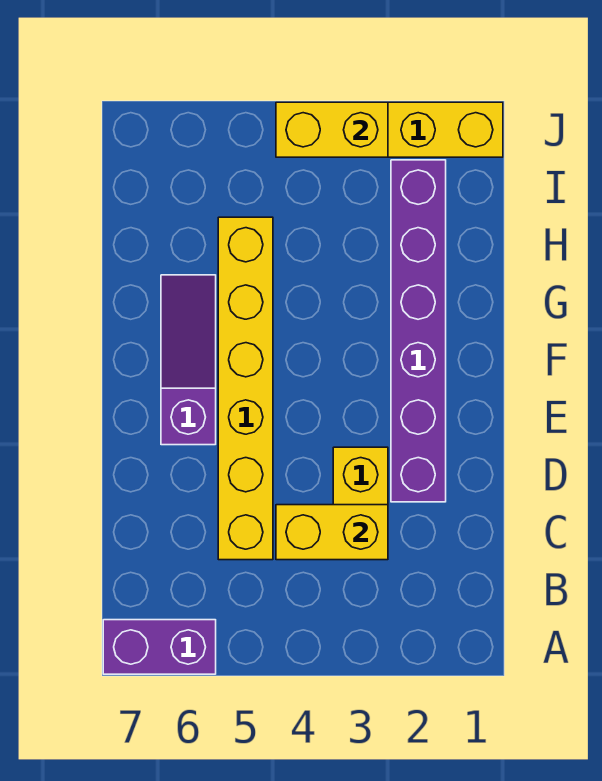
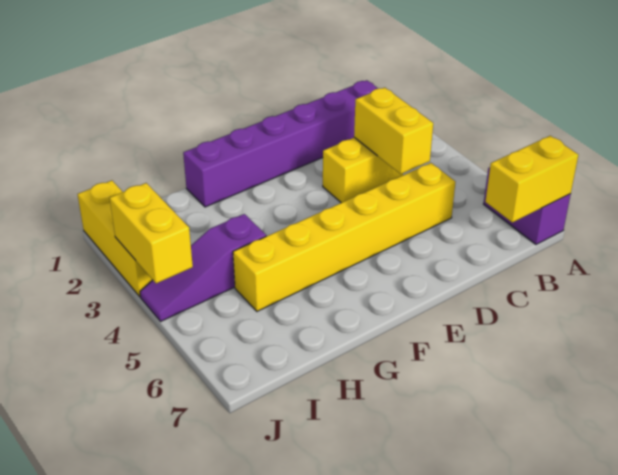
none -> yellow 1x2 brick [485,136,578,222]
purple 1x6 brick [391,160,446,502] -> purple 1x6 brick moved to [183,80,378,207]
purple 1x3 slope [161,275,216,445] -> purple 1x3 slope moved to [140,214,266,321]

